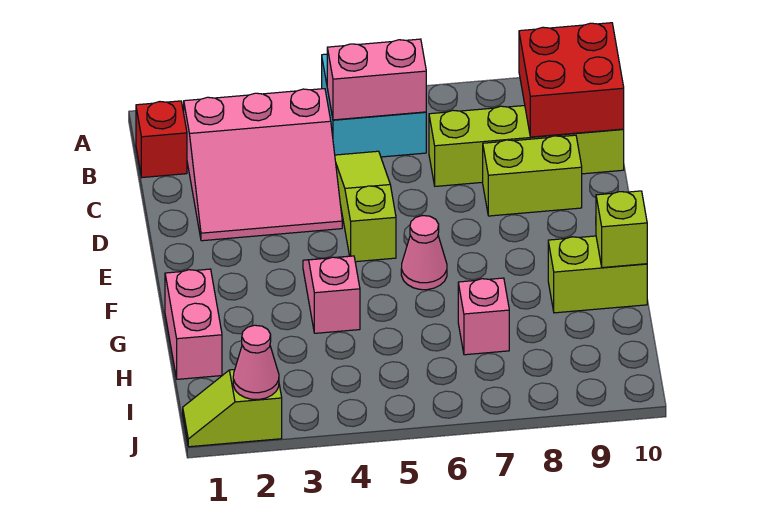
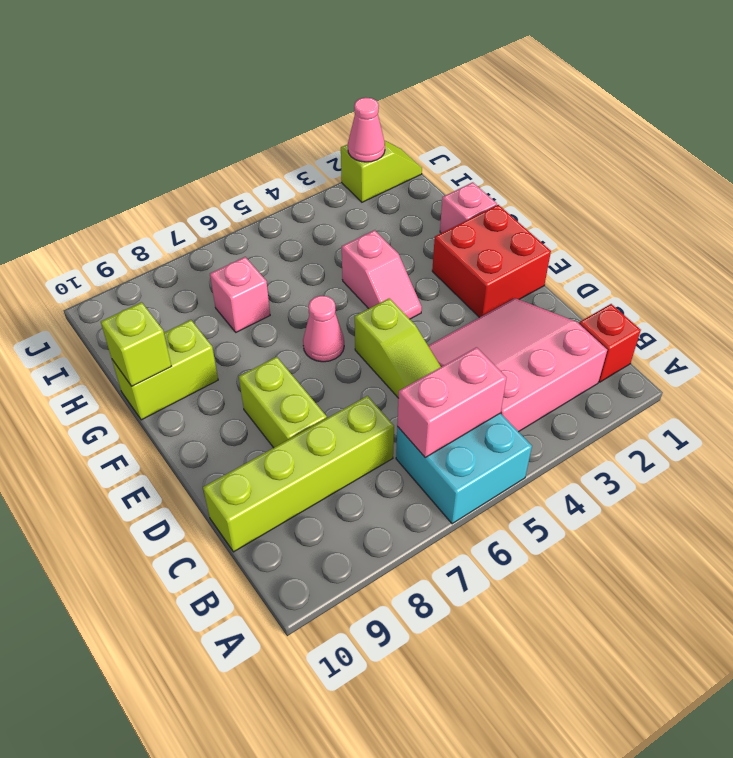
red 2x2 brick [519,23,624,137] -> red 2x2 brick moved to [432,205,551,318]
lime 1x2 brick [483,135,582,216] -> lime 1x2 brick turned to [239,357,327,448]
pink 1x2 brick [165,269,222,379] -> pink 1x1 brick [440,182,497,233]

